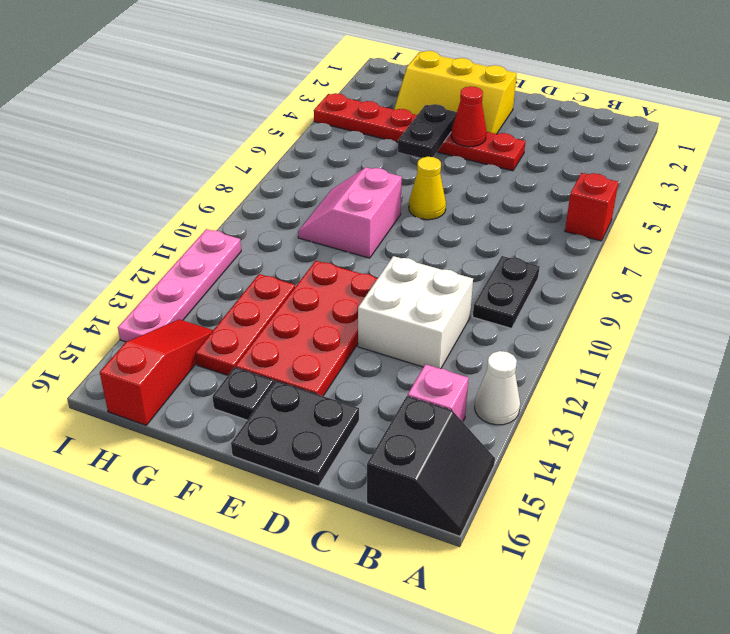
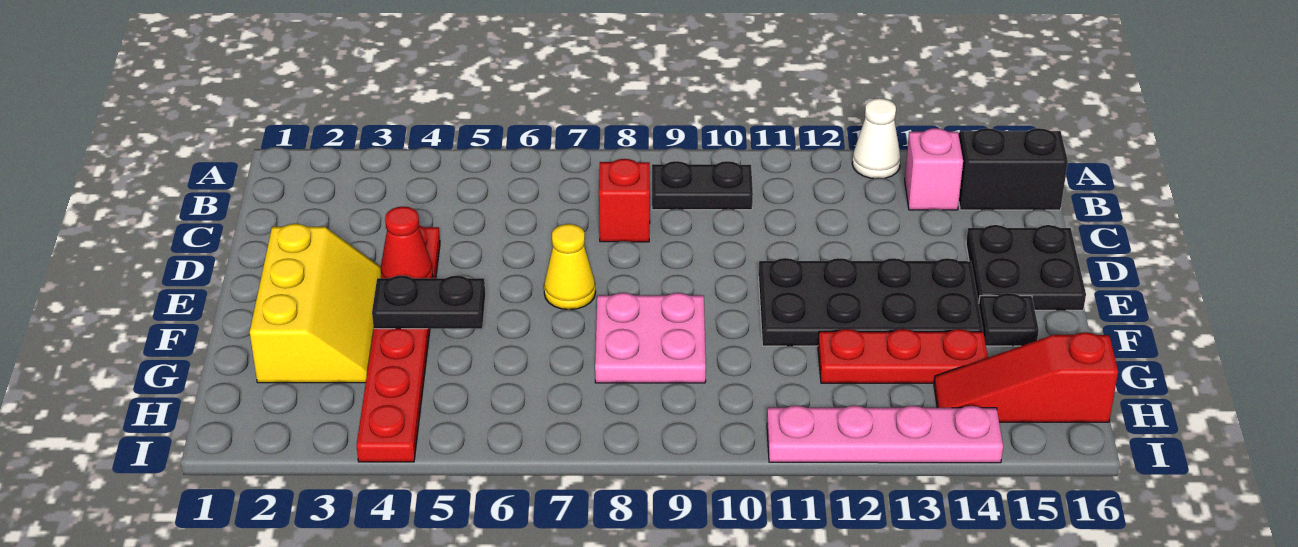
red 1x1 brick [565,173,618,241] -> red 1x1 brick moved to [599,159,650,242]
white 2x2 brick [358,256,473,368] -> none
red 2x4 plate [236,261,378,396] -> black 2x4 plate [759,258,983,346]
pink 2x2 slope [298,167,402,258] -> pink 2x2 plate [595,293,706,383]

